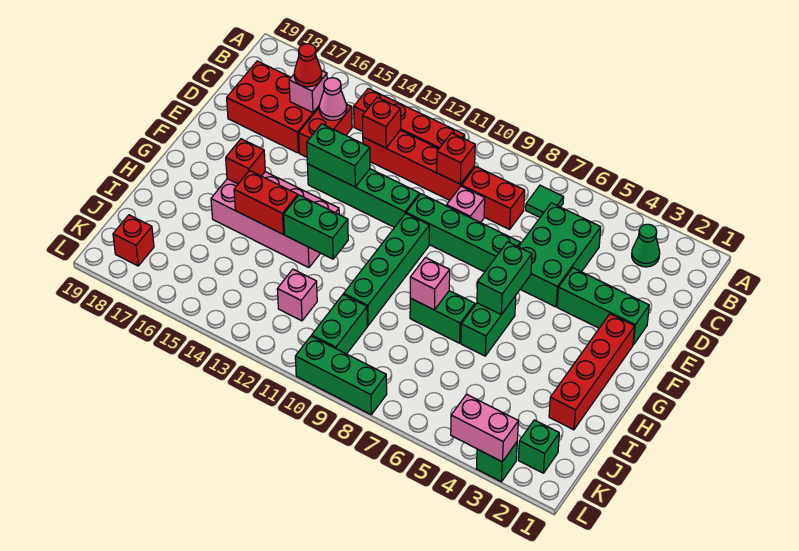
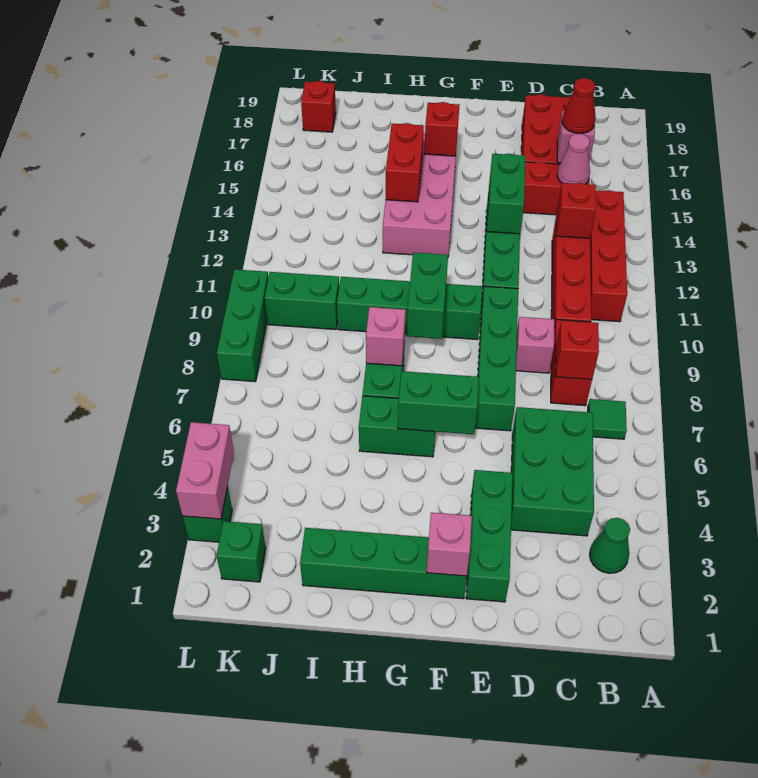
green 2x3 brick [519,203,601,307] -> green 2x3 brick turned to [511,407,594,536]
red 1x1 brick [437,133,475,184] -> red 1x1 brick moved to [556,320,599,379]
red 1x4 brick [549,314,635,430] -> green 1x4 brick [300,528,467,599]
green 1x2 brick [284,195,348,259] -> green 1x2 brick moved to [407,252,448,339]
pink 1x1 brick [277,269,317,321] -> pink 1x1 brick moved to [427,513,472,576]

